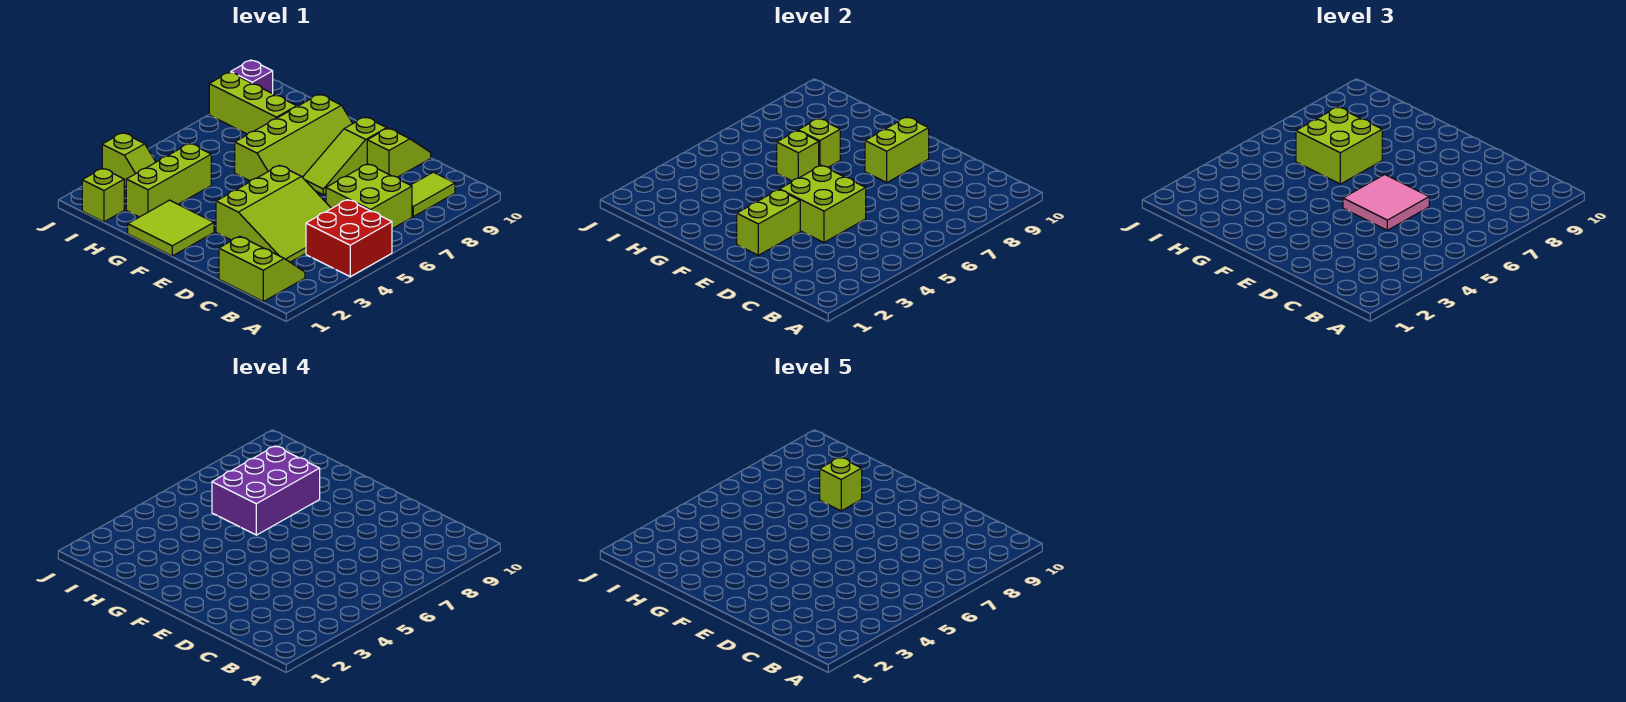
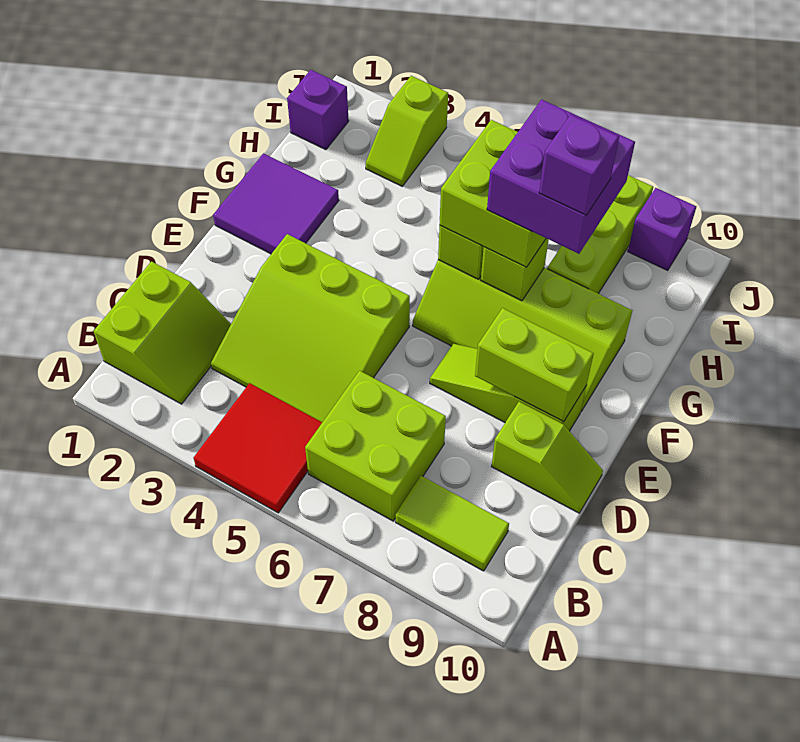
red 2x2 brick [306,200,392,277] -> red 2x2 tile [193,383,322,513]
lime 2x2 brick [780,165,866,242] -> none
pink 2x2 tile [1343,175,1429,230] -> none
lime 1x2 brick [737,190,800,255] -> none
lime 2x2 tile [128,200,214,256] -> purple 2x2 tile [213,154,339,254]
purple 2x3 brick [212,446,320,535] -> purple 2x2 brick [487,100,635,254]
lime 1x1 brick [820,457,862,511] -> purple 1x1 brick [539,115,619,215]
lime 1x3 brick [126,143,211,217] -> none
lime 1x1 brick [82,168,124,222] -> purple 1x1 brick [287,70,349,150]

